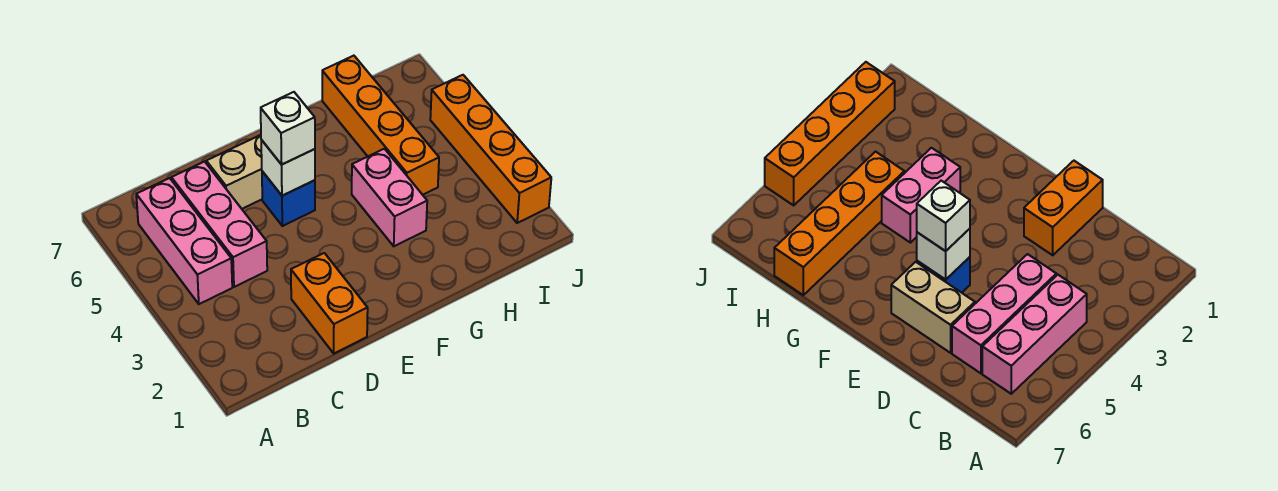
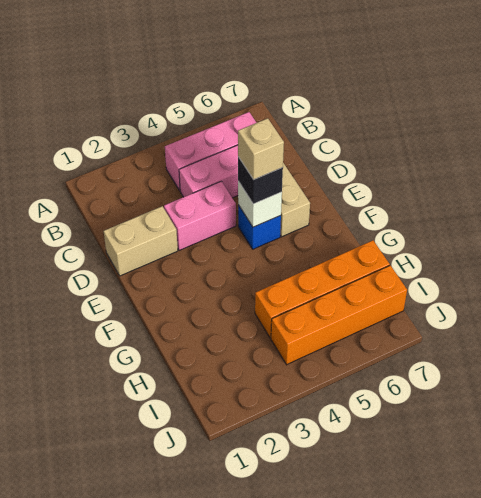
orange 1x2 brick [291,253,368,353] -> tan 1x2 brick [104,206,178,276]
white 1x1 brick [261,92,315,165] -> black 1x1 brick [238,157,283,204]
none -> tan 1x1 brick [238,118,284,180]
pink 1x2 brick [352,149,427,246] -> pink 1x2 brick moved to [164,181,236,250]
orange 1x4 brick [430,75,551,223] -> orange 1x4 brick moved to [271,265,407,365]

